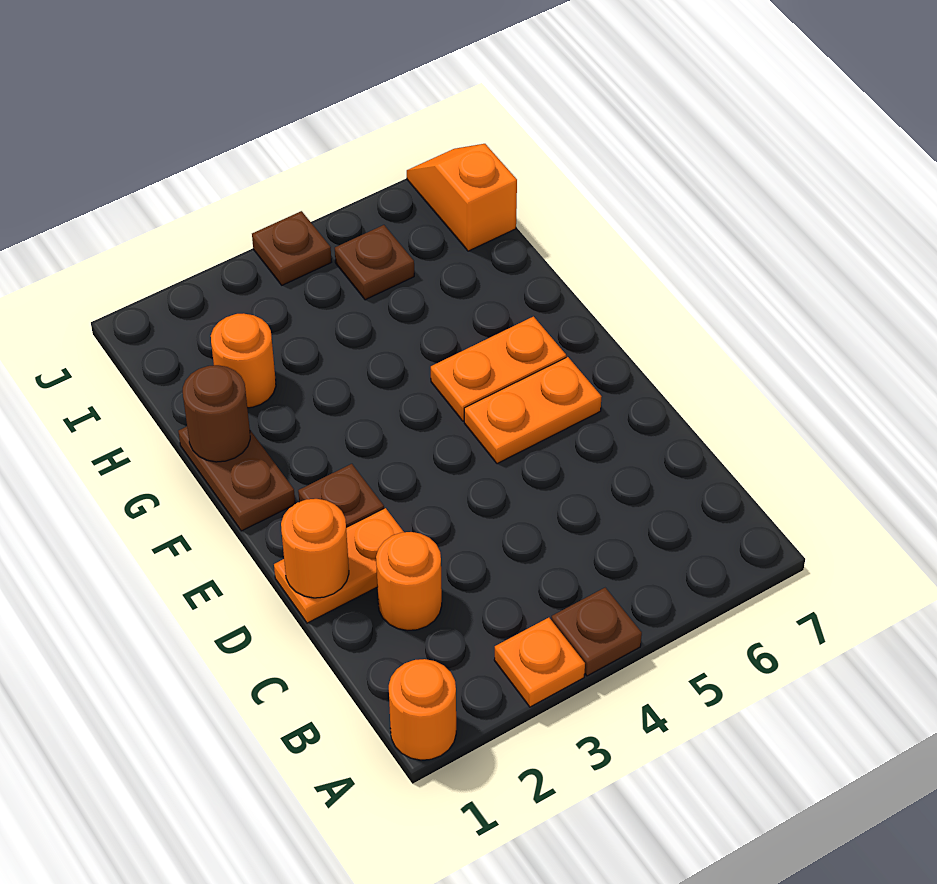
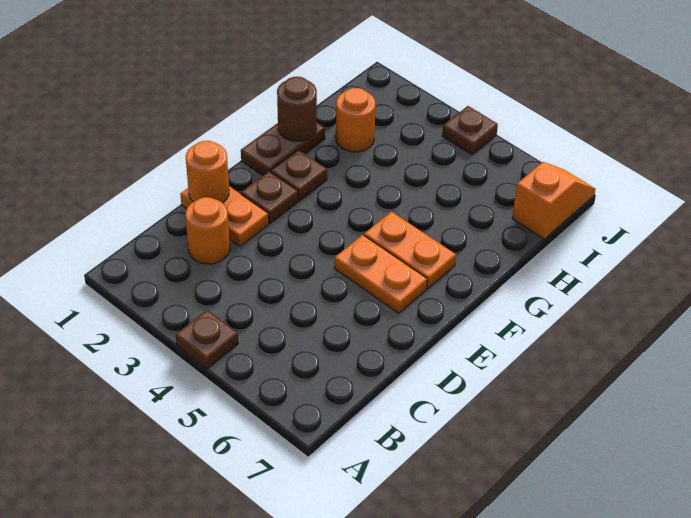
orange 1x1 round brick [389,659,456,760] -> none
orange 1x1 plate [494,618,585,707] -> none
brown 1x1 plate [335,225,414,300] -> brown 1x1 plate moved to [271,150,327,201]

